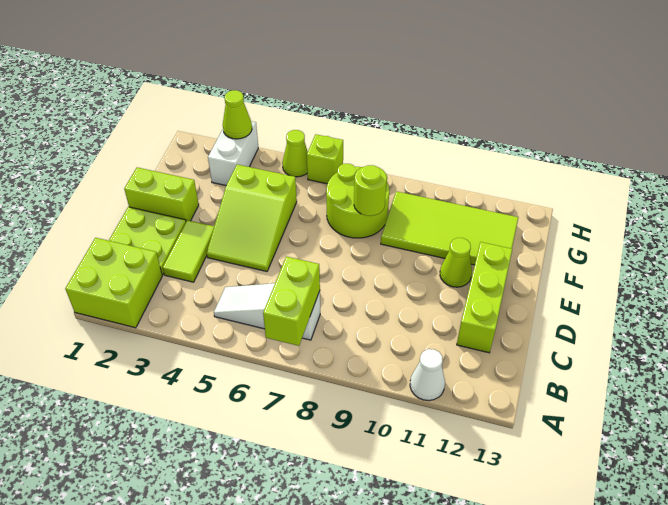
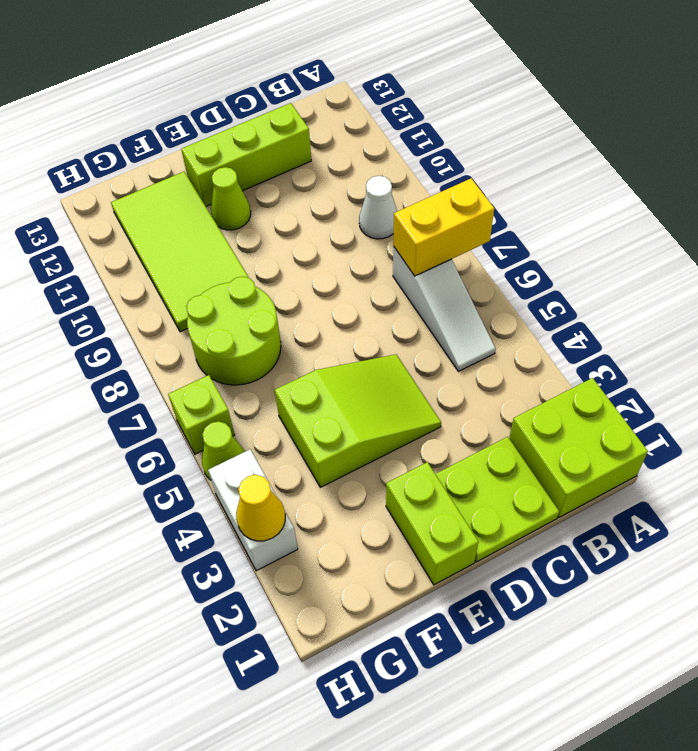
lime 1x2 brick [263,257,320,346] -> yellow 1x2 brick [393,179,494,276]
white 1x1 cone [410,349,445,401] -> white 1x1 cone moved to [359,176,397,239]
lime 1x2 tile [163,220,214,282] -> none
lime 1x1 round brick [354,165,387,216] -> none
white 1x2 brick [208,121,258,185] -> white 1x2 brick turned to [208,450,298,571]
lime 1x1 cone [223,90,252,139] -> yellow 1x1 cone [236,475,285,541]

